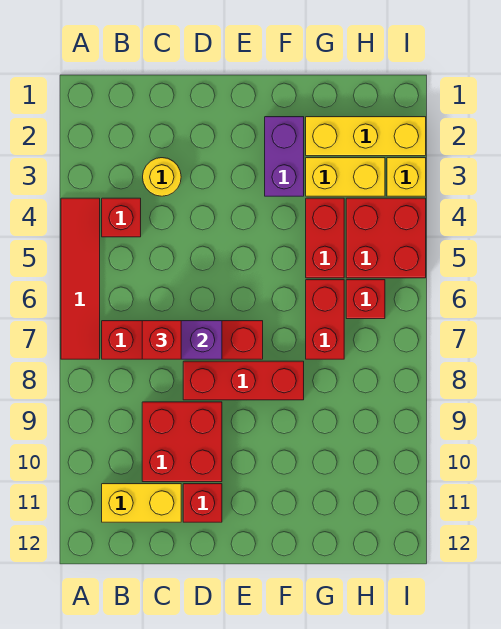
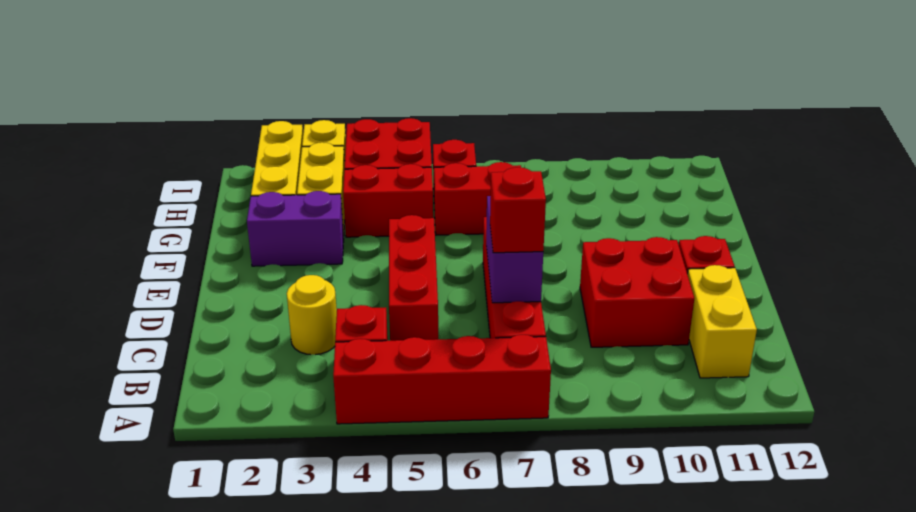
red 1x4 tile [61,198,100,359] -> red 1x4 brick [333,335,551,424]
red 1x3 brick [183,361,304,400] -> red 1x3 brick moved to [389,215,438,341]

